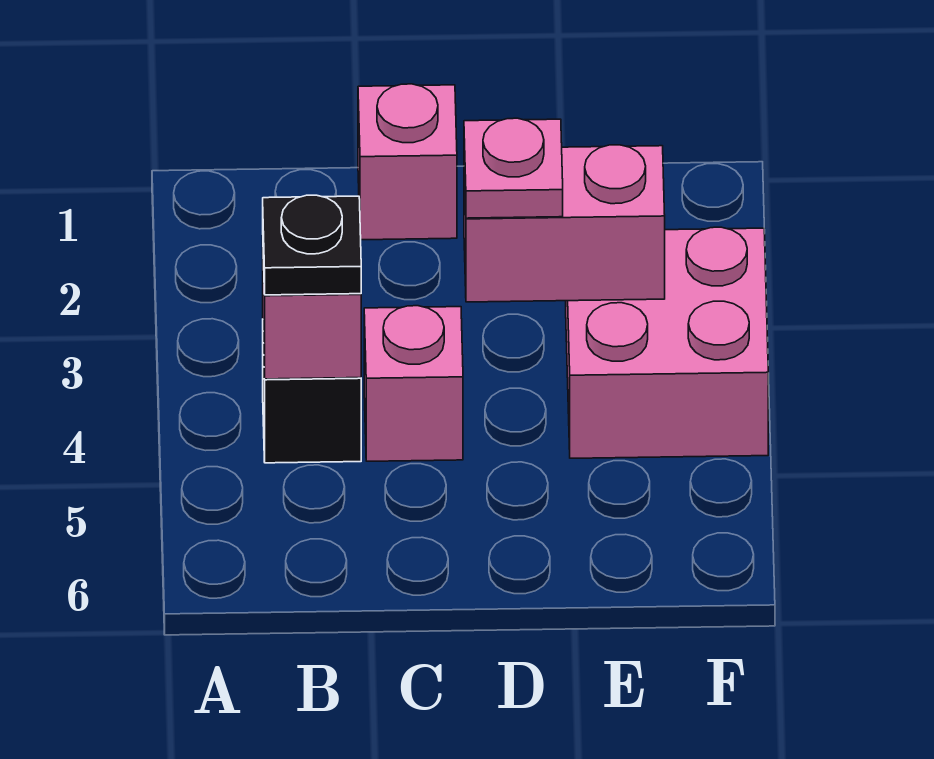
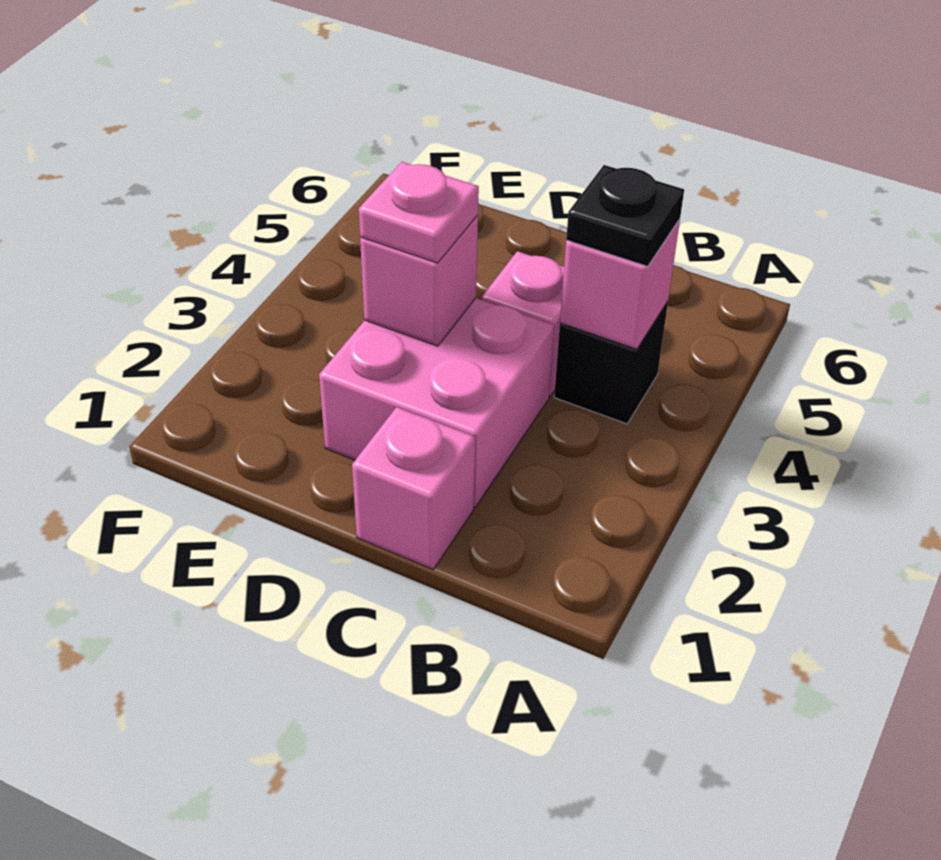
pink 1x2 brick [464,145,665,302] -> pink 1x1 brick [360,215,478,346]
pink 2x2 brick [566,227,768,458] -> pink 2x2 brick moved to [319,298,554,507]

